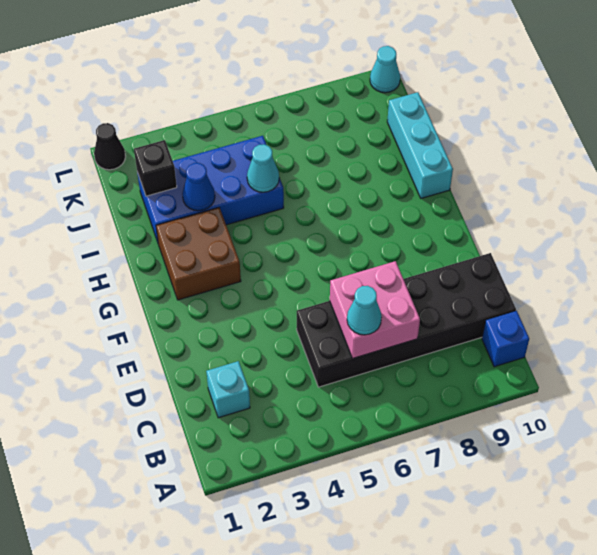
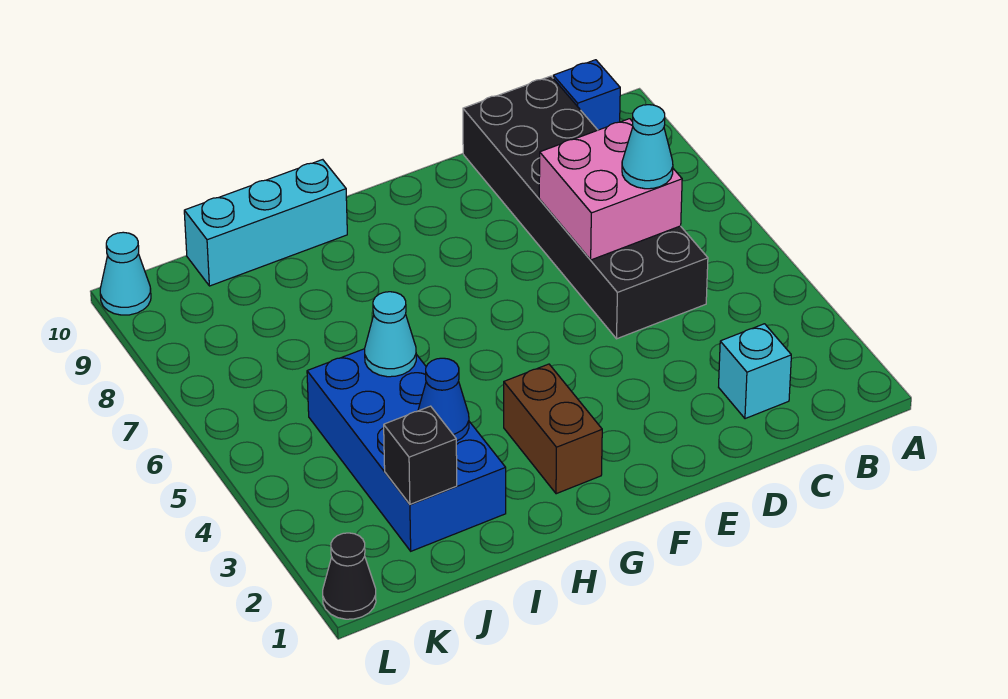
brown 2x2 brick [156,208,241,300] -> brown 1x2 brick [504,364,602,494]

